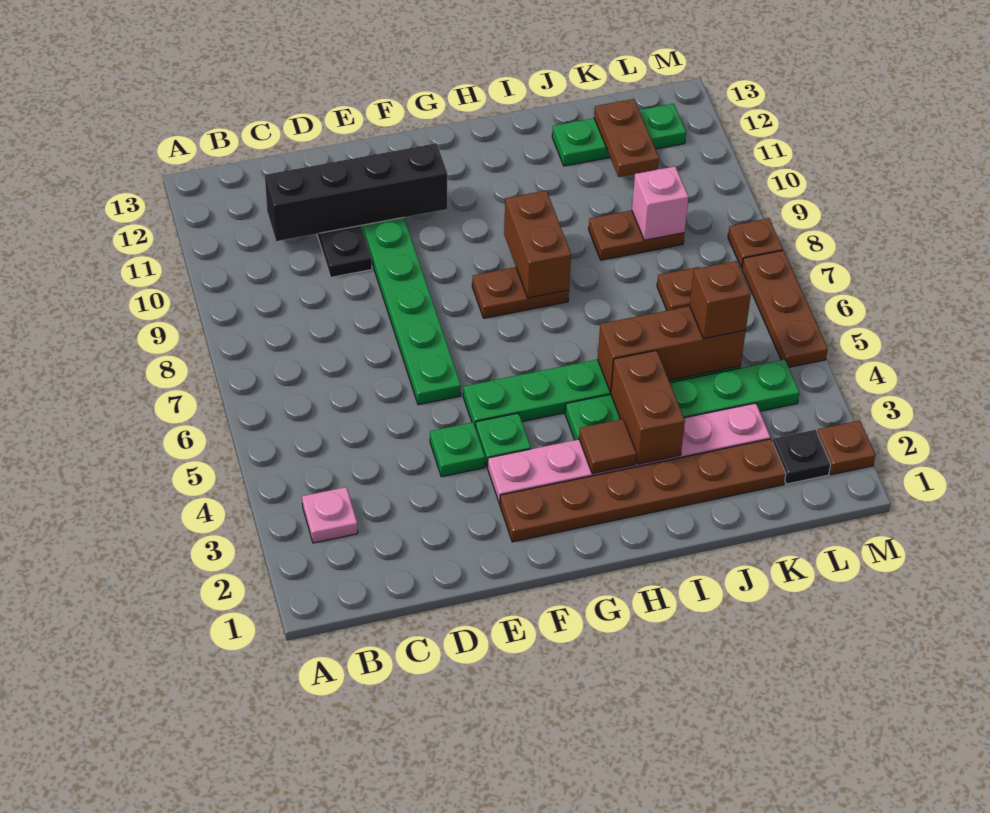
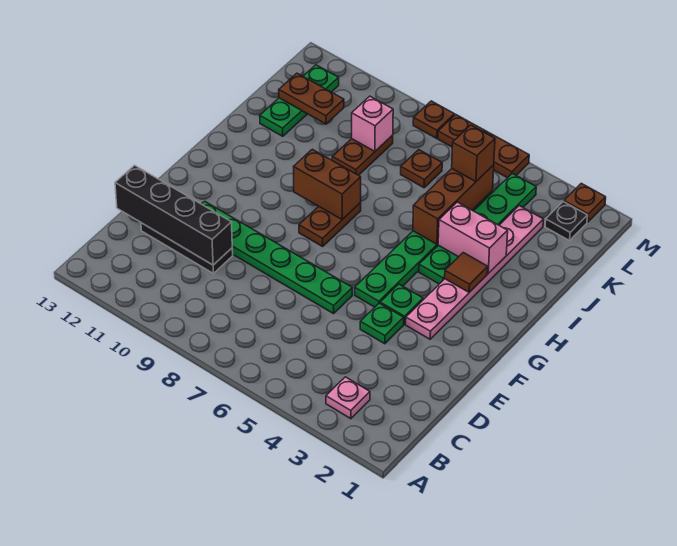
black 1x4 brick [265,143,447,241] -> black 1x4 brick turned to [115,165,232,265]
brown 1x6 plate [500,439,786,542] -> none
brown 1x2 brick [611,350,685,464] -> pink 1x2 brick [438,202,508,274]

